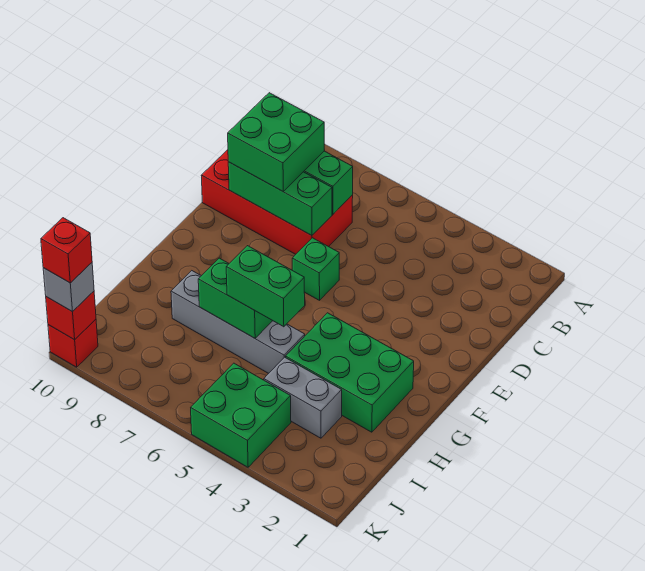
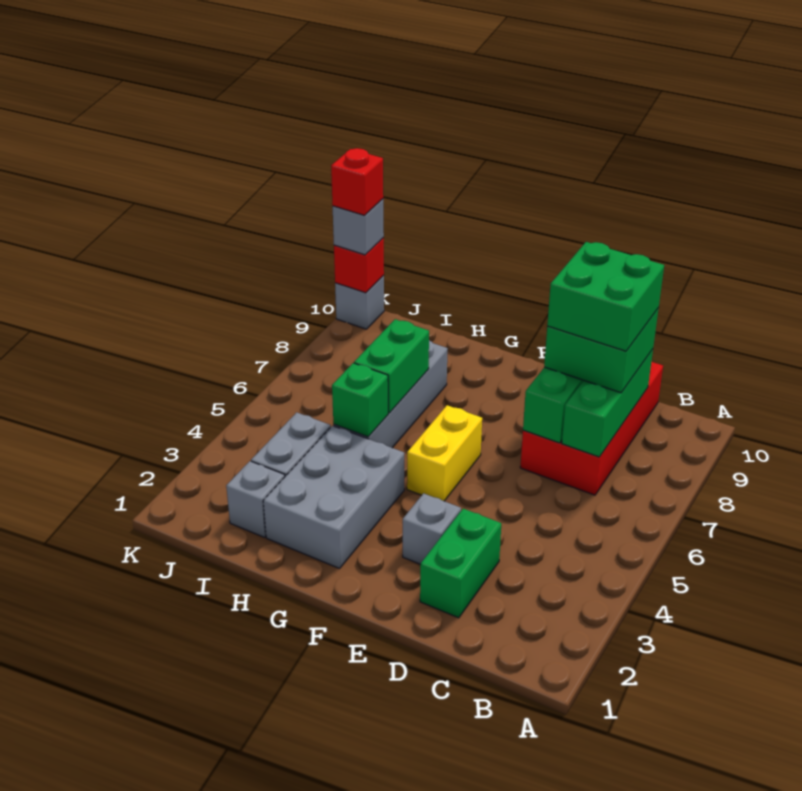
none -> grey 1x1 brick [403,493,461,564]
green 1x1 brick [292,238,339,300] -> green 1x1 brick moved to [332,363,388,437]
none -> yellow 1x2 brick [407,405,482,501]
green 2x3 brick [286,313,414,432] -> grey 2x3 brick [263,426,404,568]
green 1x2 brick [226,246,305,327] -> green 1x2 brick moved to [420,509,501,618]
none -> grey 1x1 brick [226,461,285,537]
green 2x2 brick [191,363,291,467] -> green 2x2 brick moved to [547,242,664,351]
red 1x1 brick [48,319,98,367] -> grey 1x1 brick [335,275,384,329]

